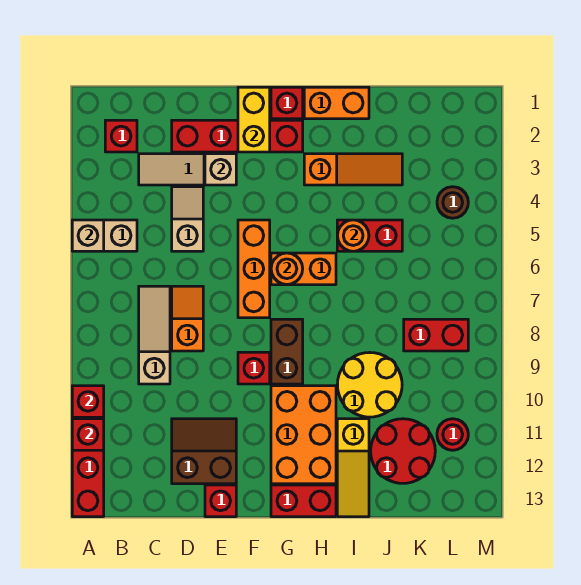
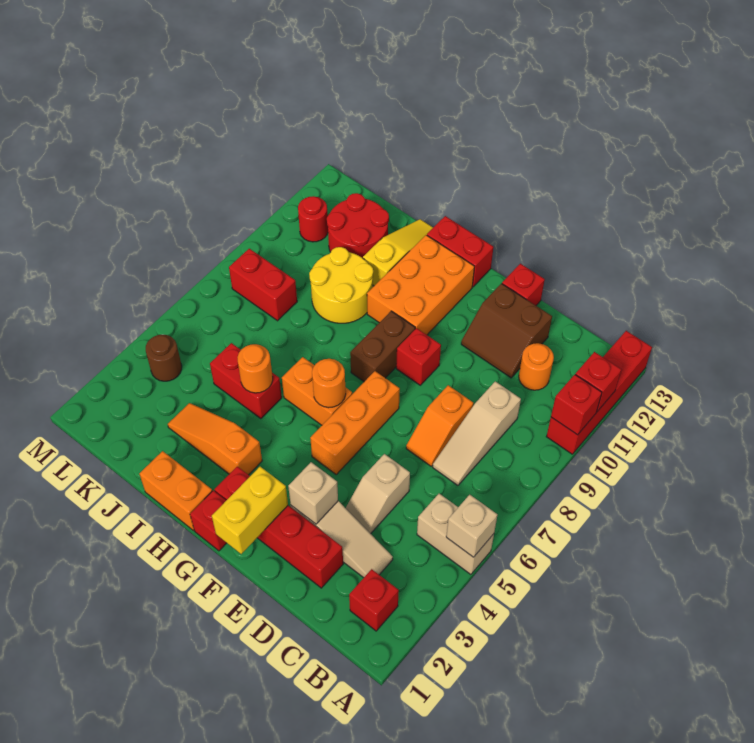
none -> orange 1x1 round brick [519,343,554,390]

